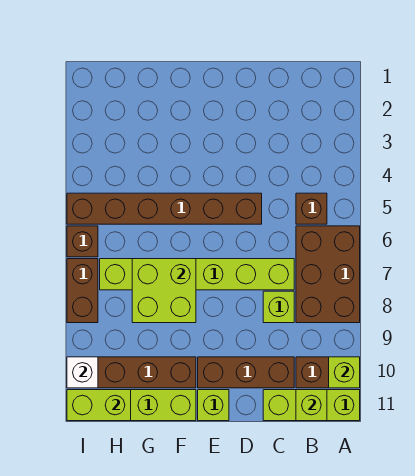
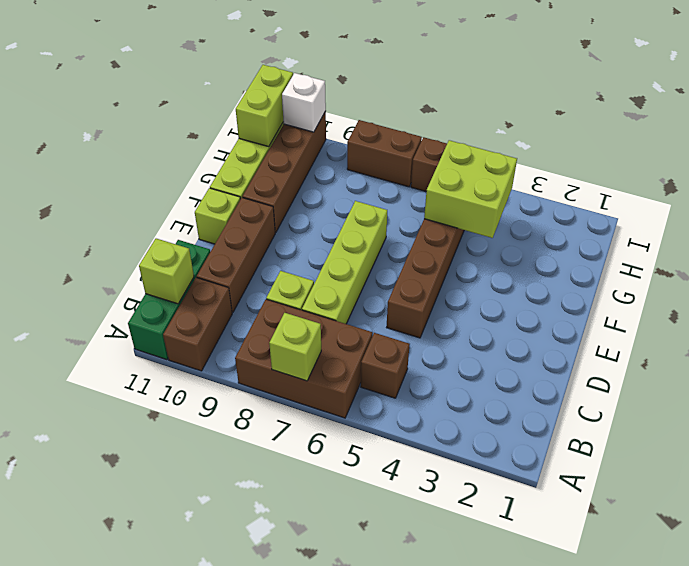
lime 1x1 brick [329,357,360,388] -> lime 1x1 brick moved to [269,313,321,381]
lime 1x3 brick [263,390,360,421] -> green 1x3 brick [128,240,210,360]
lime 1x6 brick [100,259,294,290] -> lime 1x4 brick [302,201,387,324]
lime 2x2 brick [132,259,196,323] -> lime 2x2 brick moved to [424,140,517,238]

